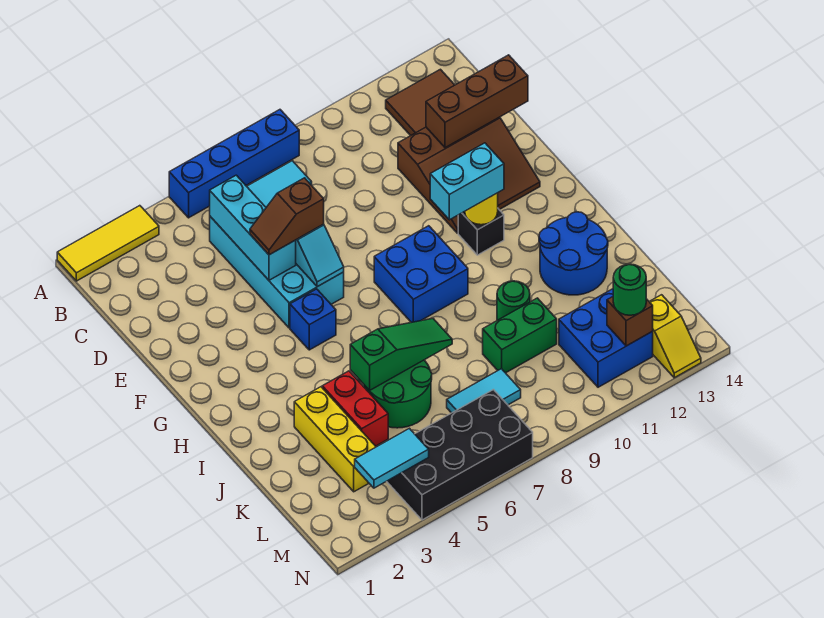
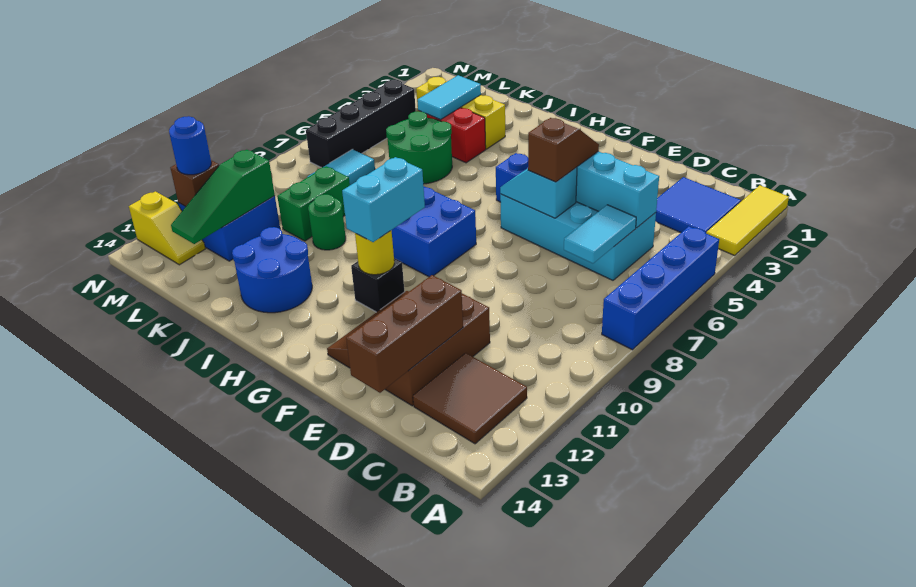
none -> blue 2x2 tile [655,177,741,233]
green 1x3 slope [350,319,452,391] -> green 1x3 slope moved to [171,150,275,244]
cyan 1x2 tile [355,428,429,488] -> cyan 1x2 tile moved to [418,75,481,120]
black 2x4 brick [387,390,533,520] -> black 1x4 brick [306,80,416,168]
green 1x1 round brick [613,264,646,315] -> blue 1x1 round brick [169,116,211,175]
yellow 1x2 slope [649,295,701,378] -> yellow 1x2 slope turned to [129,191,205,265]

